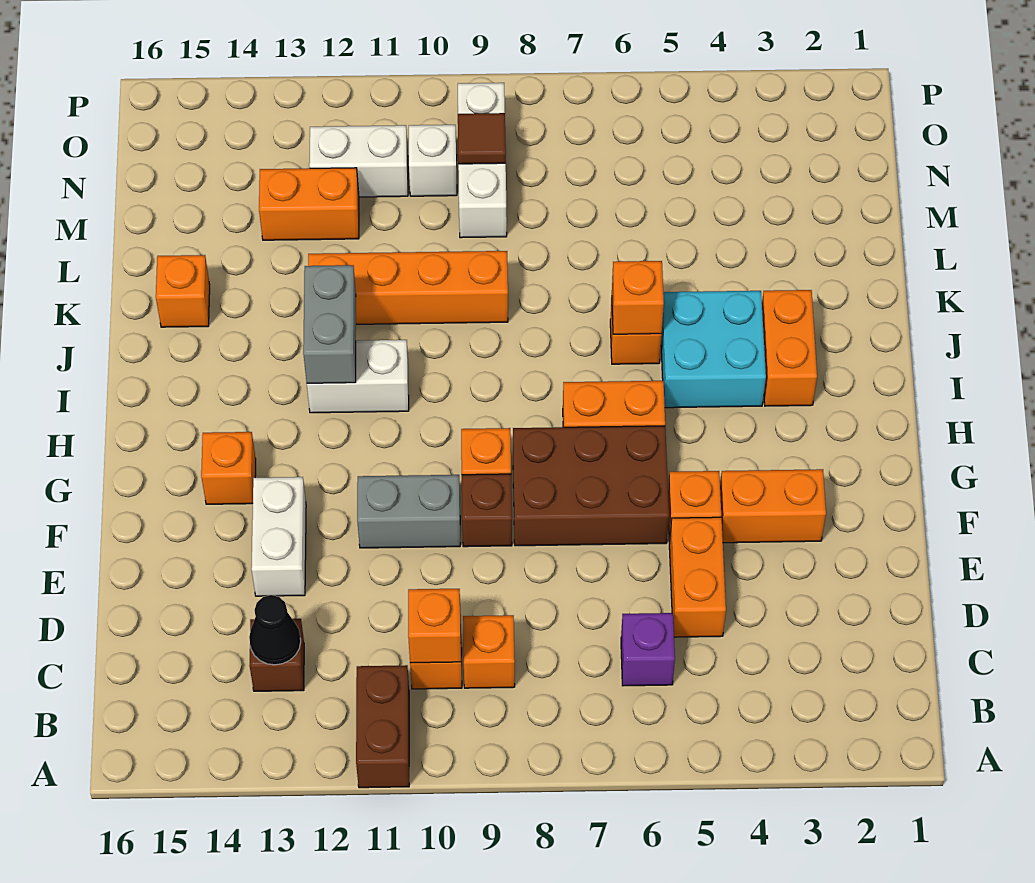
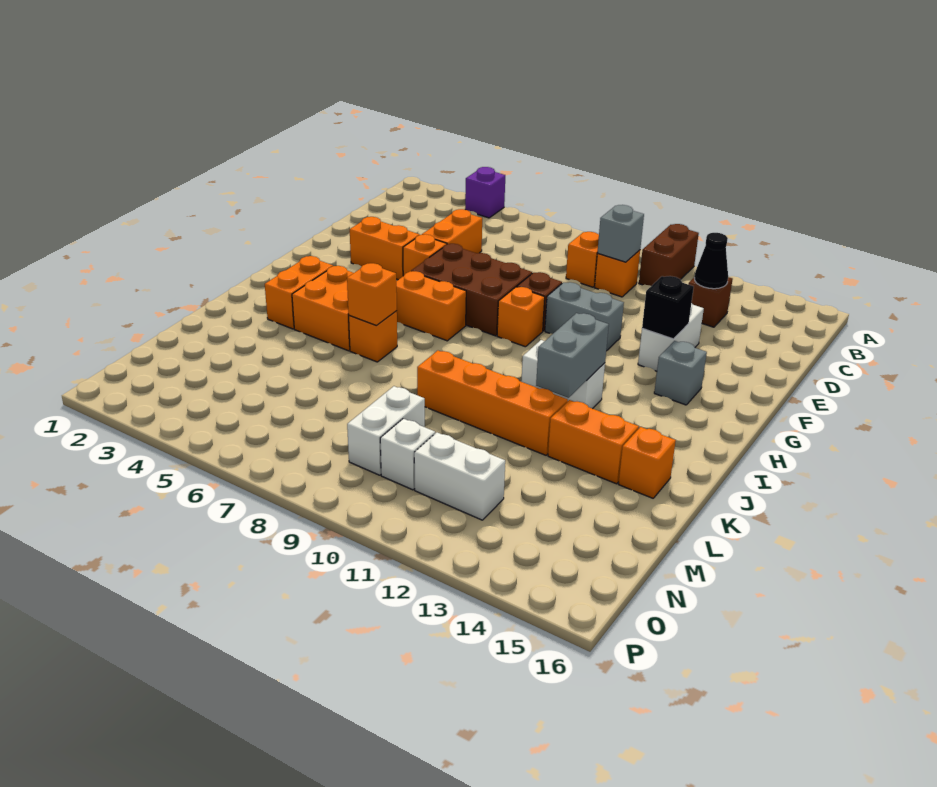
purple 1x1 brick [621,613,675,686] -> purple 1x1 brick moved to [465,167,505,218]
orange 1x1 brick [408,589,461,663] -> grey 1x1 brick [597,205,644,262]
none -> black 1x1 brick [642,276,694,339]
orange 1x1 brick [201,432,256,504] -> grey 1x1 brick [654,341,707,405]
cyan 2x2 brick [661,291,766,408] -> orange 2x2 brick [292,266,353,351]
white 1x3 brick [458,83,507,238] -> white 1x2 brick [347,386,425,475]
orange 1x2 brick [259,168,359,240] -> orange 1x2 brick moved to [548,400,639,484]
brown 1x1 tile [458,113,506,164] -> none

